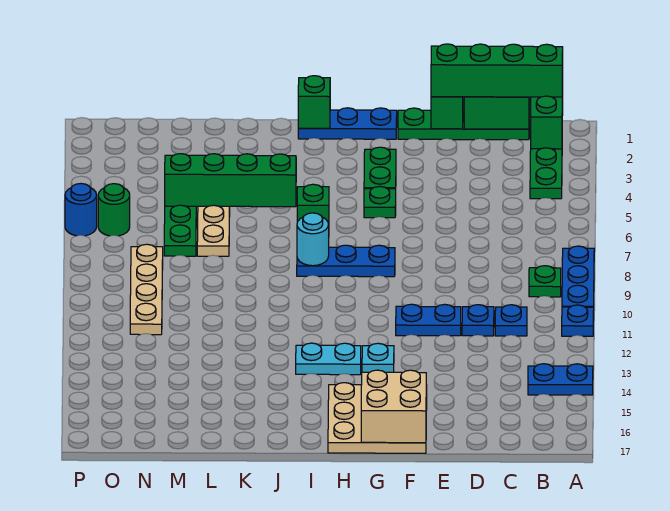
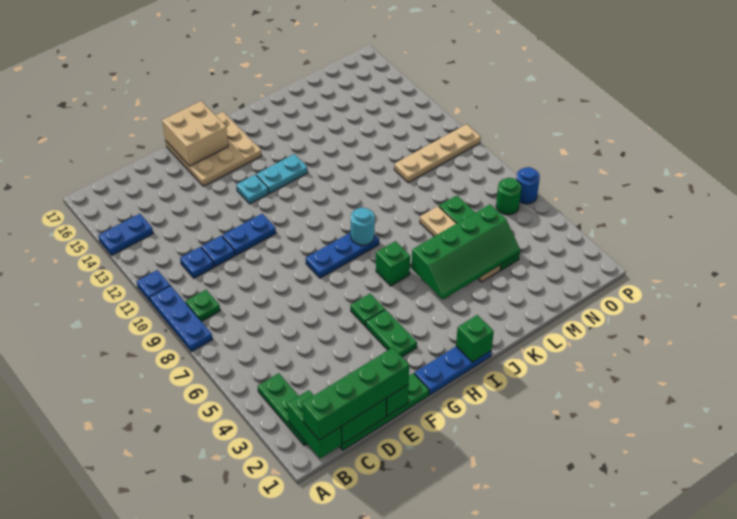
tan 1x4 plate [130,244,163,335] -> tan 1x4 plate turned to [394,124,481,183]

